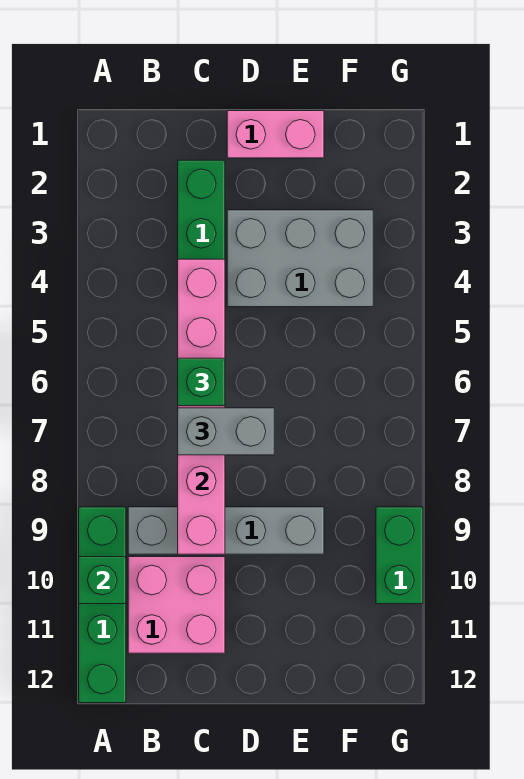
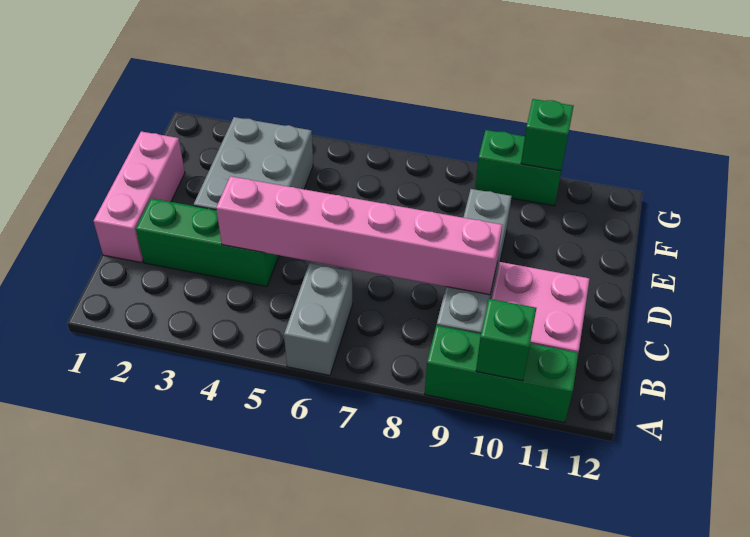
green 1x4 brick [79,507,126,703] -> green 1x3 brick [425,325,579,423]
green 1x1 brick [178,358,225,406] -> green 1x1 brick moved to [521,99,574,171]
grey 1x2 brick [178,408,274,455] -> grey 1x2 brick moved to [284,263,353,375]
pink 1x2 brick [227,111,324,158] -> pink 1x3 brick [94,131,185,263]

